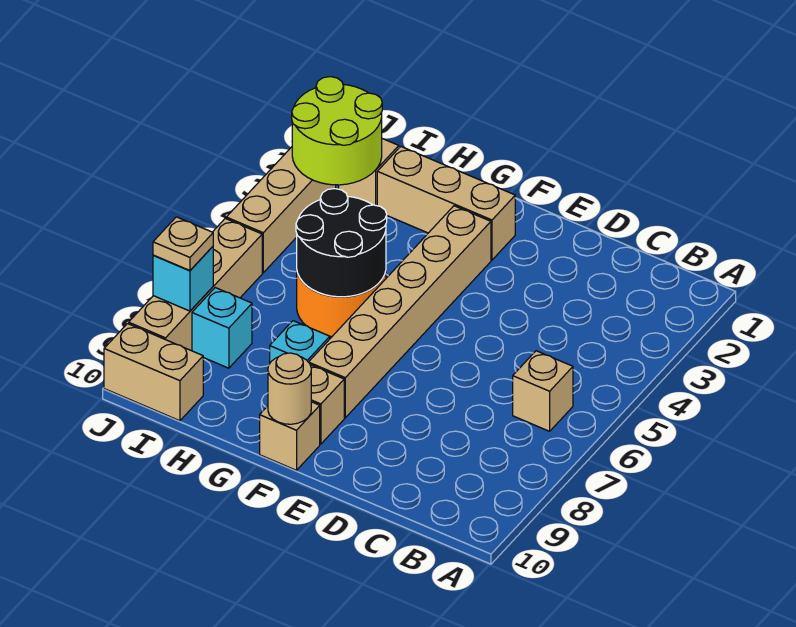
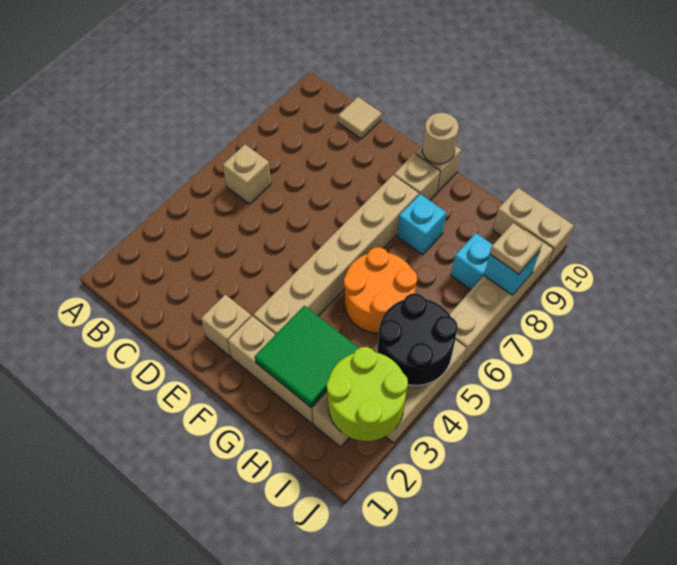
none -> tan 1x1 tile [338,97,381,139]
none -> tan 1x1 brick [201,295,251,357]
none -> green 2x2 tile [255,306,359,407]
black 2x2 round brick [296,189,387,297] -> black 2x2 round brick moved to [378,293,458,385]

